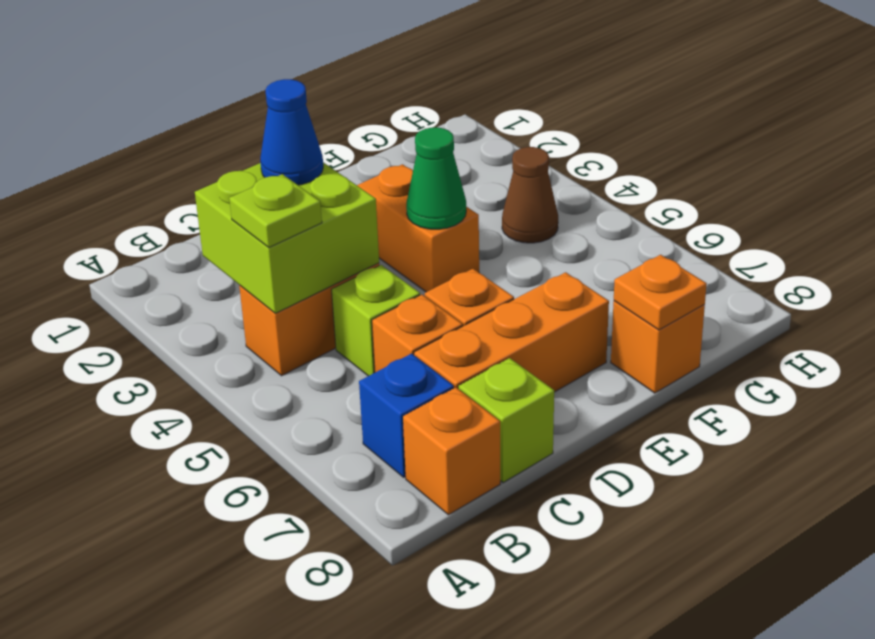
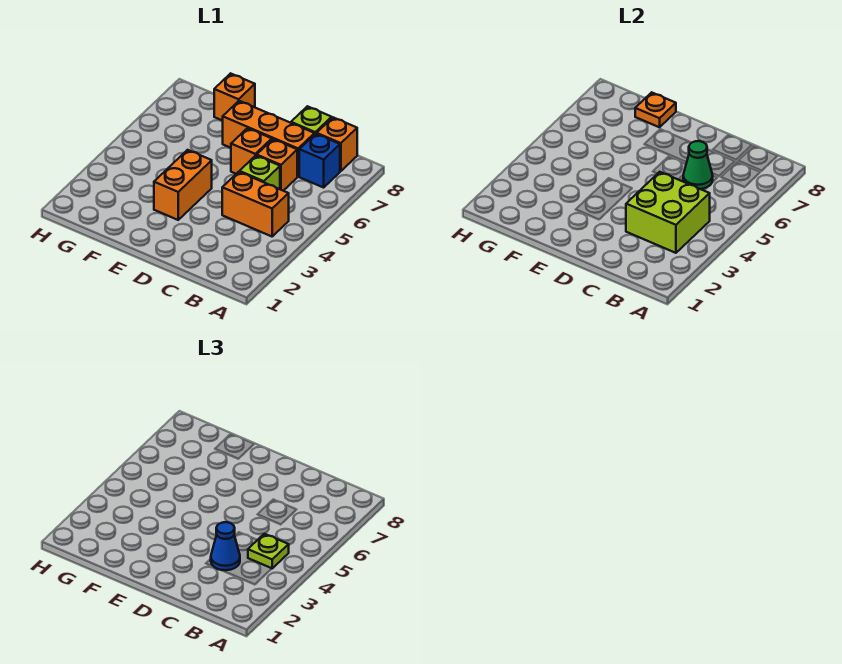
green 1x1 cone [406,127,466,229] -> green 1x1 cone moved to [683,141,713,189]
brown 1x1 cone [502,147,558,243] -> none

